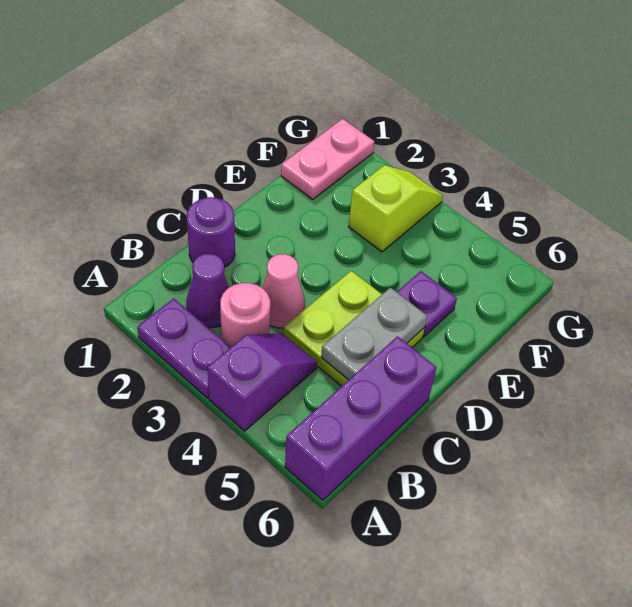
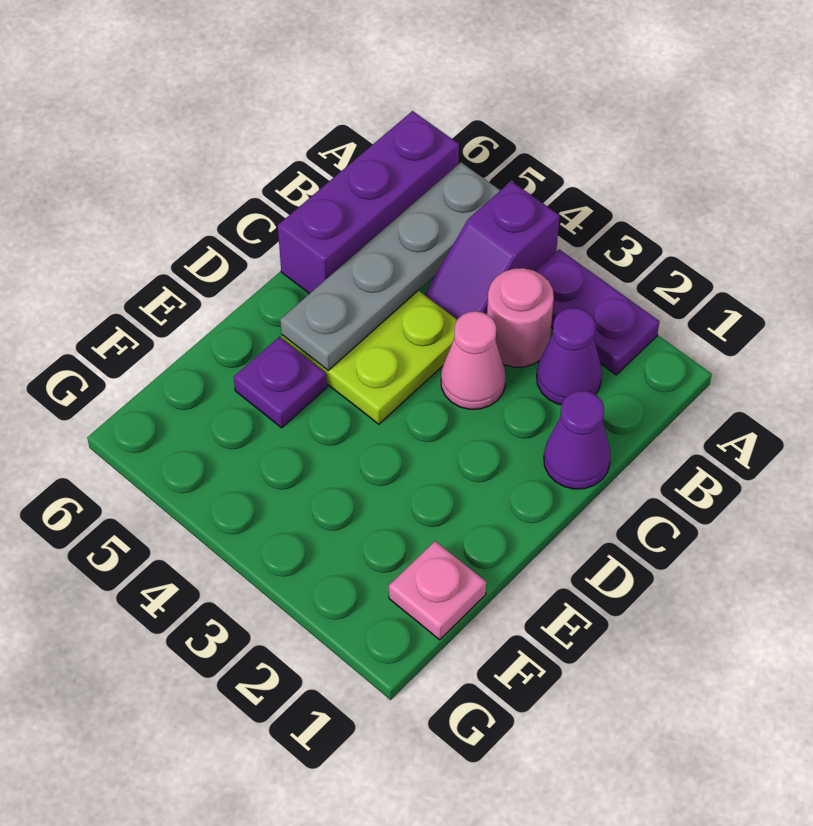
purple 1x1 round brick [187,197,235,268] -> purple 1x1 cone [544,391,611,489]
grey 1x2 plate [321,288,427,380] -> grey 1x4 plate [280,162,500,370]
pink 1x2 plate [281,119,374,199] -> pink 1x1 plate [389,541,486,640]
lime 1x2 slope [349,165,443,252] -> none

